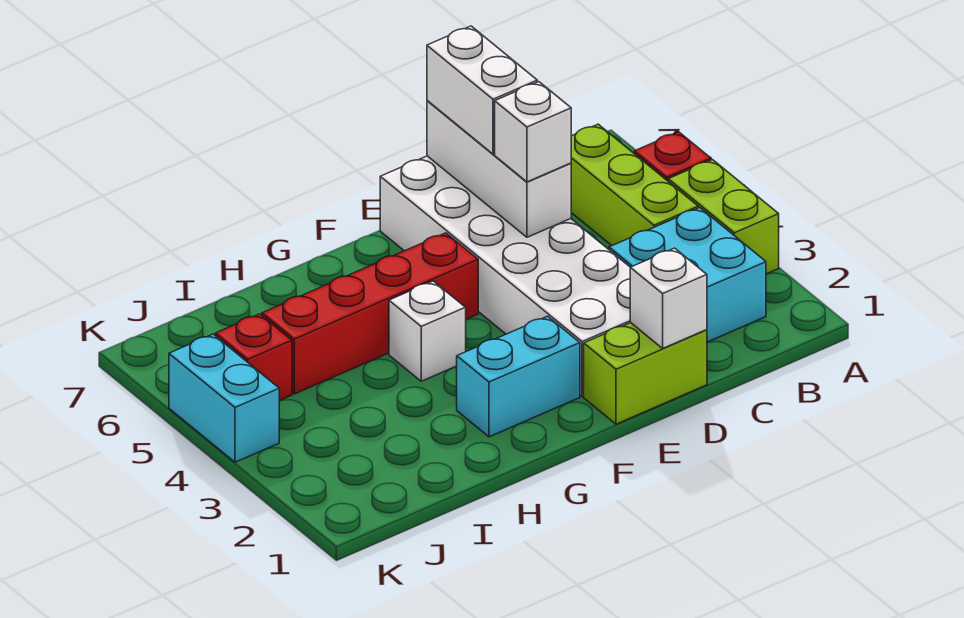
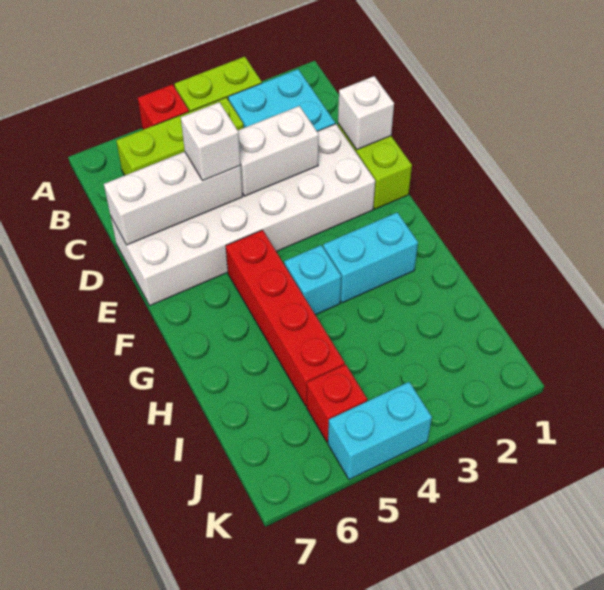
white 1x2 brick [427,26,537,154] -> white 1x2 brick moved to [238,106,319,196]
cyan 1x2 brick [457,316,580,437] -> cyan 1x2 brick turned to [323,212,418,303]
white 1x1 brick [389,281,466,381] -> cyan 1x1 brick [284,245,341,315]

